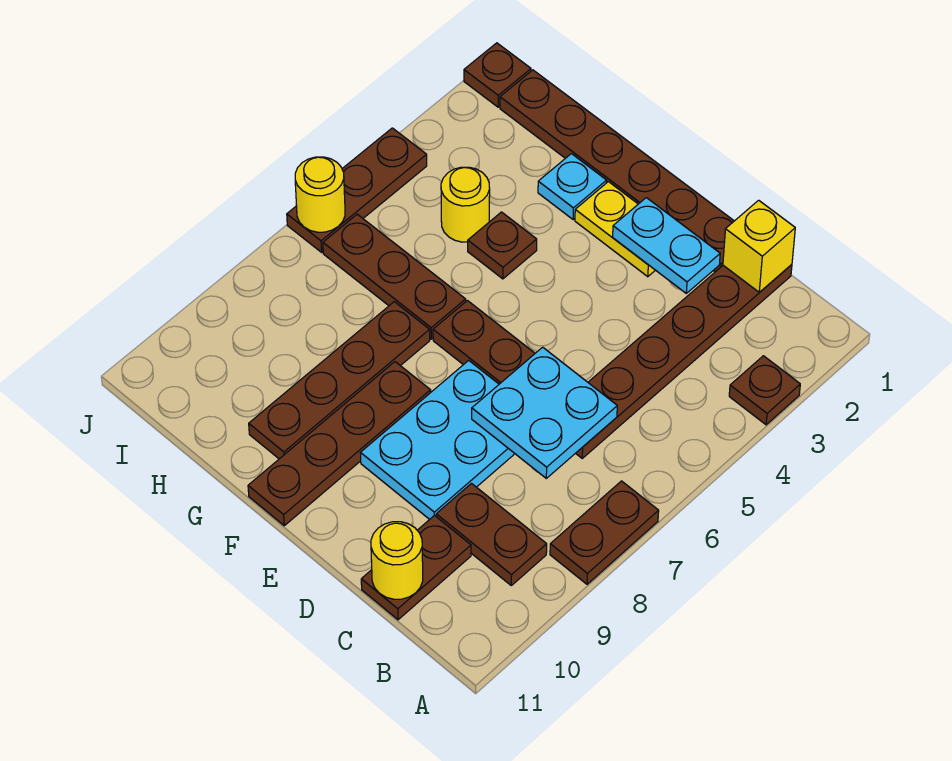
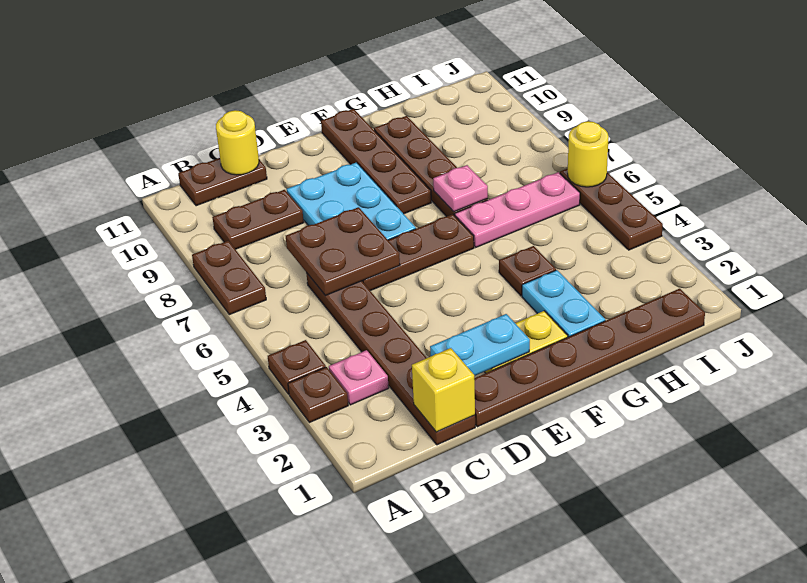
none -> pink 1x1 plate [329,350,389,405]
cyan 2x2 plate [472,347,617,478] -> brown 2x2 plate [286,207,400,296]
brown 1x2 plate [361,515,471,620] -> brown 1x2 plate turned to [178,158,267,206]
cyan 1x1 plate [538,154,607,220] -> cyan 1x2 plate [522,270,605,337]
brown 1x3 plate [323,214,466,339] -> pink 1x3 plate [455,172,580,247]
none -> pink 1x1 plate [433,165,488,212]
yellow 1x1 round brick [441,167,490,242] -> none
brown 1x1 plate [464,43,531,107] -> brown 1x1 plate moved to [268,340,326,394]

